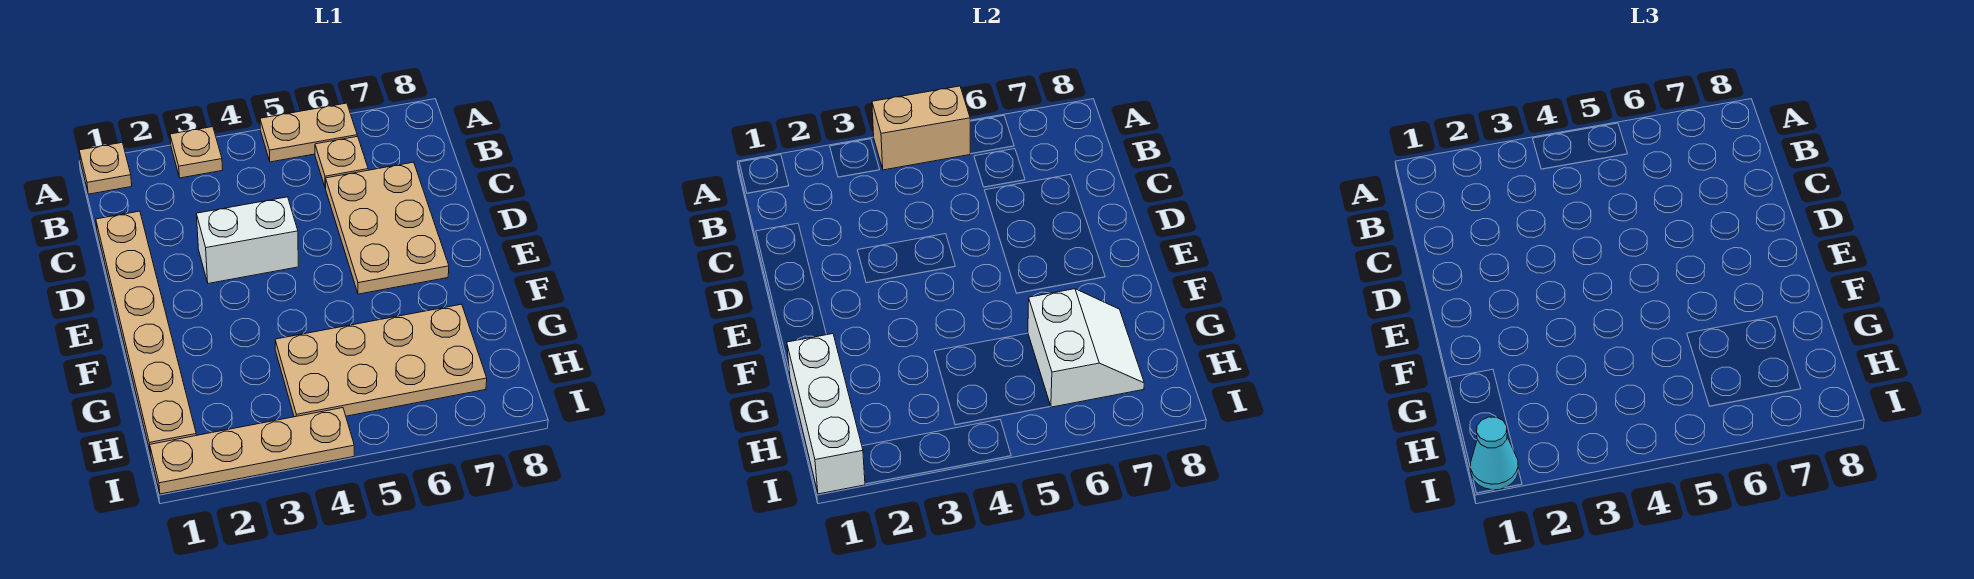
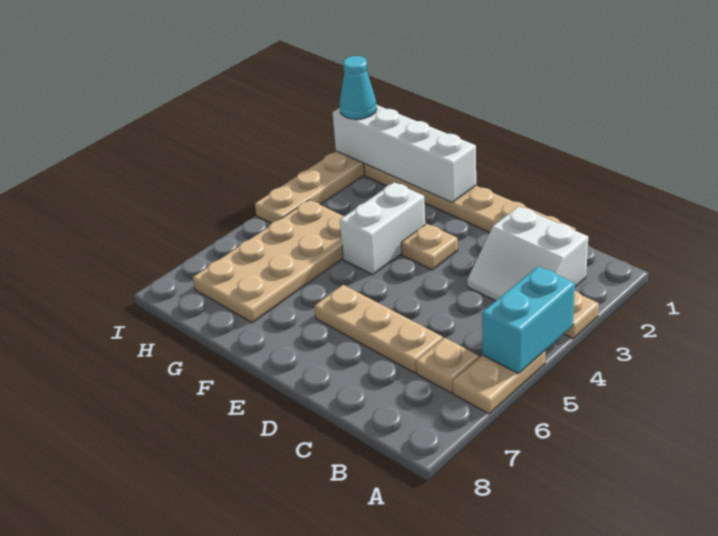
tan 1x1 plate [79,143,132,194] -> tan 1x1 plate moved to [401,224,458,270]
tan 1x2 brick [872,86,970,170] -> cyan 1x2 brick [482,266,575,374]
tan 2x3 plate [326,162,449,294] -> tan 1x3 plate [315,285,443,373]
white 1x2 brick [196,197,298,283] -> white 1x2 brick moved to [340,182,425,275]
white 1x3 brick [787,334,865,494] -> white 1x4 brick [333,105,476,202]
white 2x2 slope [1028,289,1144,407] -> white 2x2 slope moved to [467,206,588,301]

